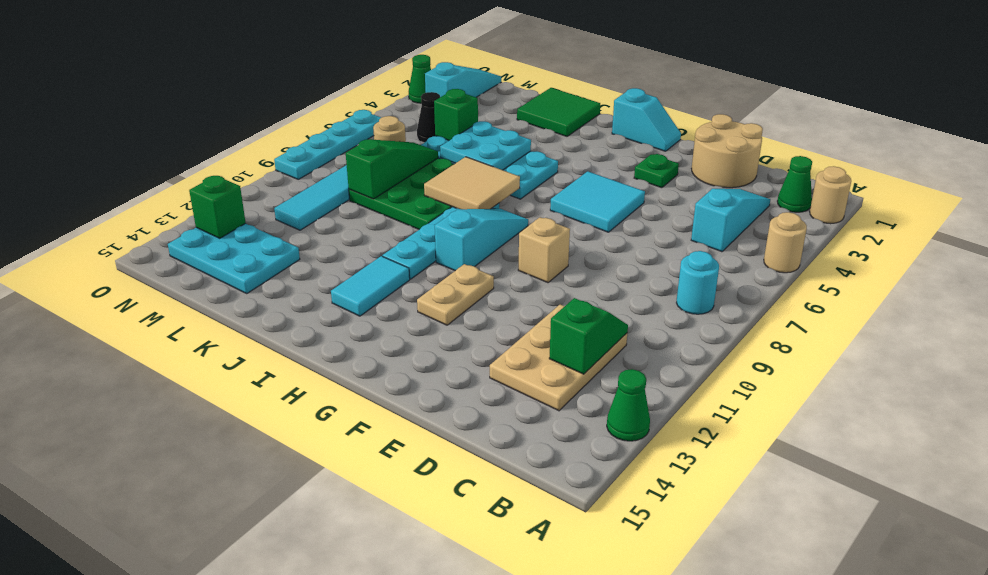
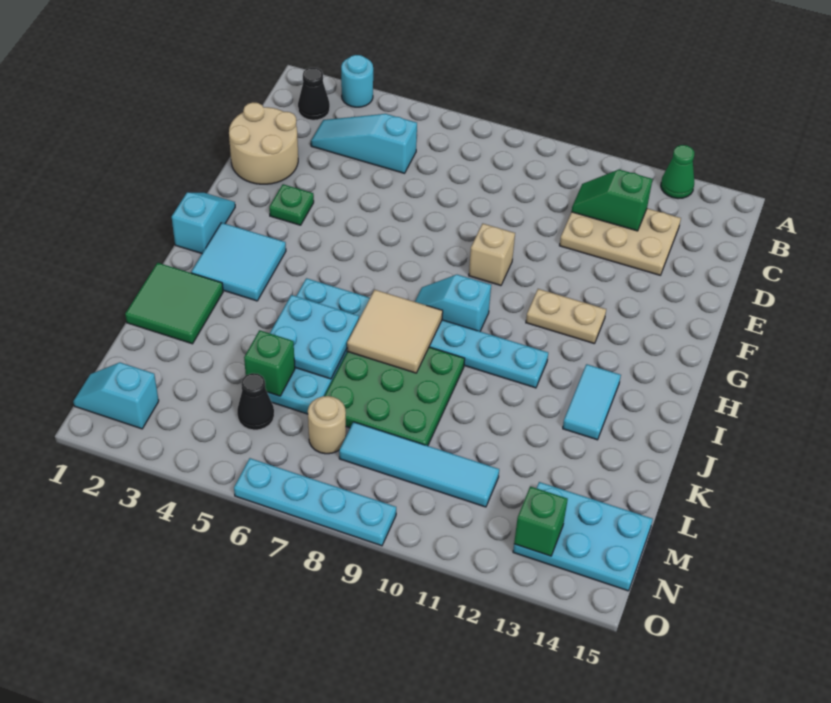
tan 1x1 round brick [810,166,851,224] -> none
tan 1x1 round brick [764,212,807,273] -> none
green 1x1 cone [777,156,812,212] -> black 1x1 cone [298,68,330,120]
cyan 1x1 round brick [677,251,719,314] -> cyan 1x1 round brick moved to [341,55,373,107]
cyan 2x2 tile [550,171,645,232] -> cyan 2x2 tile moved to [191,223,286,301]
cyan 1x3 slope [435,208,528,271] -> cyan 1x2 slope [415,275,491,331]
cyan 1x2 tile [331,256,410,316] -> cyan 1x2 tile turned to [563,364,621,440]
green 1x3 slope [346,139,438,199] -> none
cyan 2x3 plate [168,224,300,293] -> cyan 2x3 plate turned to [513,482,653,591]
cyan 1x3 slope [425,62,501,97] -> cyan 1x2 slope [73,363,159,429]
green 1x1 cone [409,55,431,103] -> none

